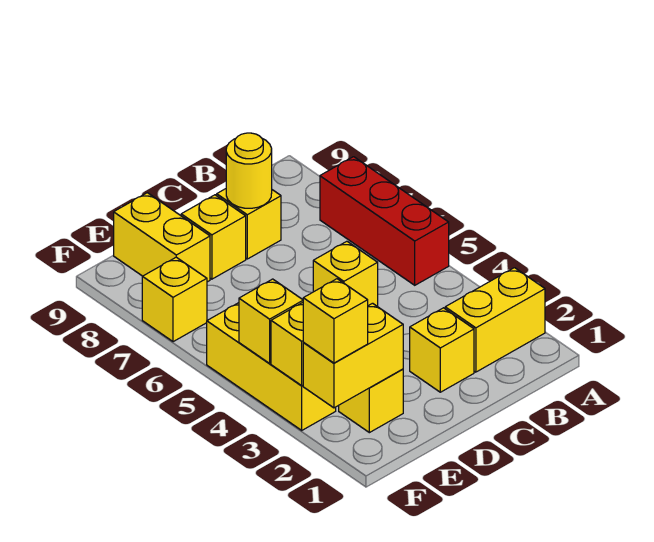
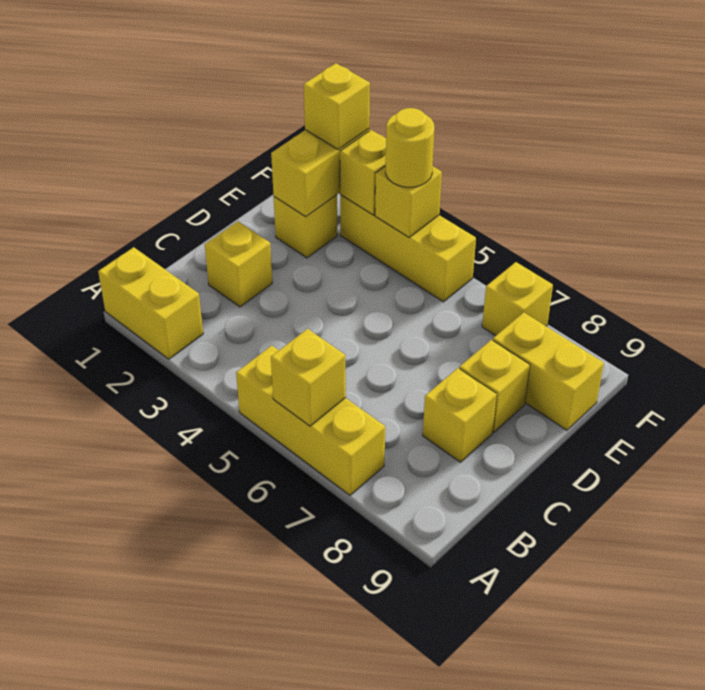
yellow 1x2 brick [445,268,545,372] -> yellow 1x2 brick turned to [98,247,203,359]
red 1x3 brick [320,157,449,285] -> yellow 1x3 brick [236,345,385,495]
yellow 1x1 brick [313,241,378,307] -> yellow 1x1 brick moved to [271,329,346,426]
yellow 1x1 round brick [226,133,272,208] -> yellow 1x1 round brick moved to [386,108,434,187]

